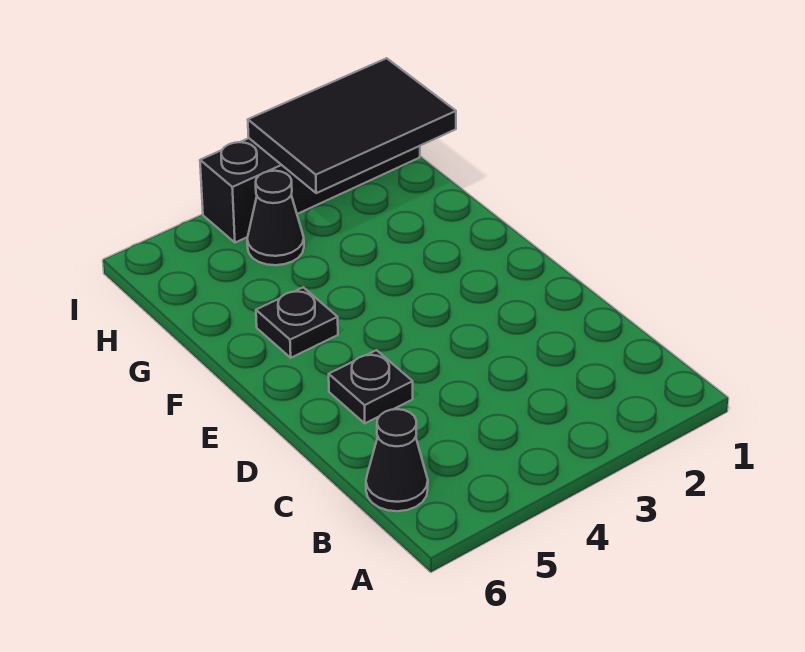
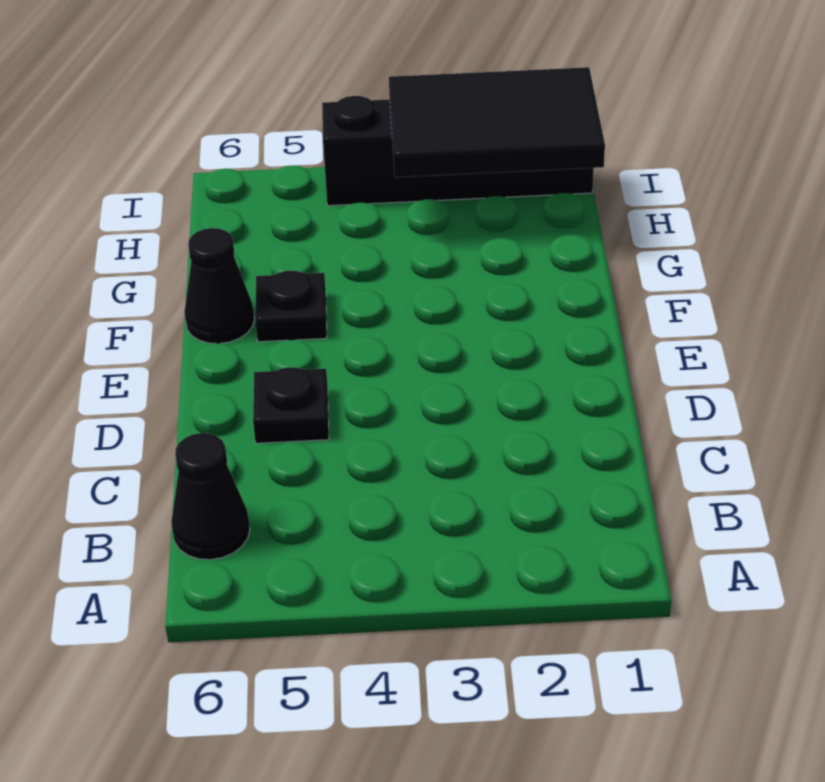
black 1x1 cone [247,171,304,265] -> black 1x1 cone moved to [184,228,254,344]

